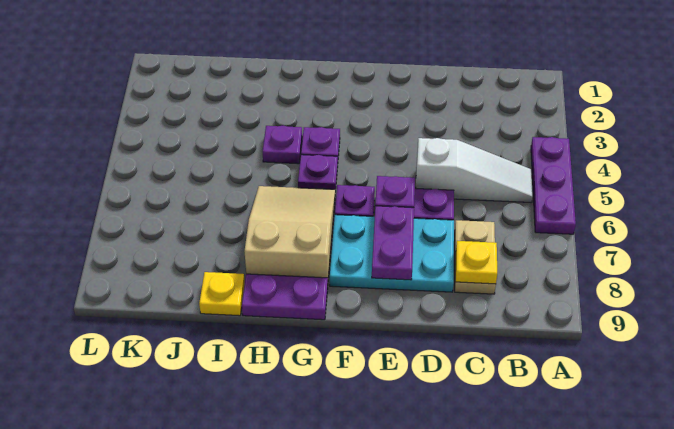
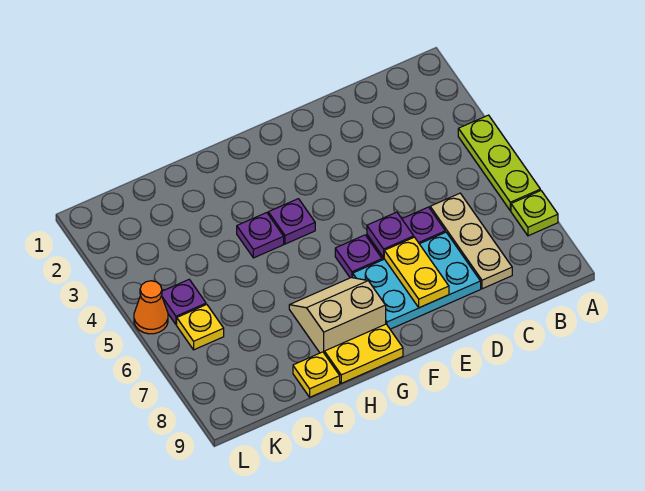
purple 1x3 plate [531,137,576,234] -> lime 1x3 plate [458,115,540,211]
none -> lime 1x1 plate [511,191,558,236]
white 1x3 slope [416,138,533,203] -> none
tan 1x2 plate [455,220,496,294] -> tan 1x3 plate [430,193,512,289]
yellow 1x1 plate [456,241,497,284] -> yellow 1x1 plate moved to [177,305,224,350]
purple 1x2 plate [372,206,414,280] -> yellow 1x2 plate [384,237,449,308]
purple 1x1 plate [298,155,338,192] -> purple 1x1 plate moved to [162,280,206,325]
tan 2x3 slope [244,186,335,278] -> tan 2x2 slope [289,278,386,354]
purple 1x2 plate [242,274,328,320] -> yellow 1x2 plate [325,324,403,383]
none -> orange 1x1 cone [134,281,168,334]

